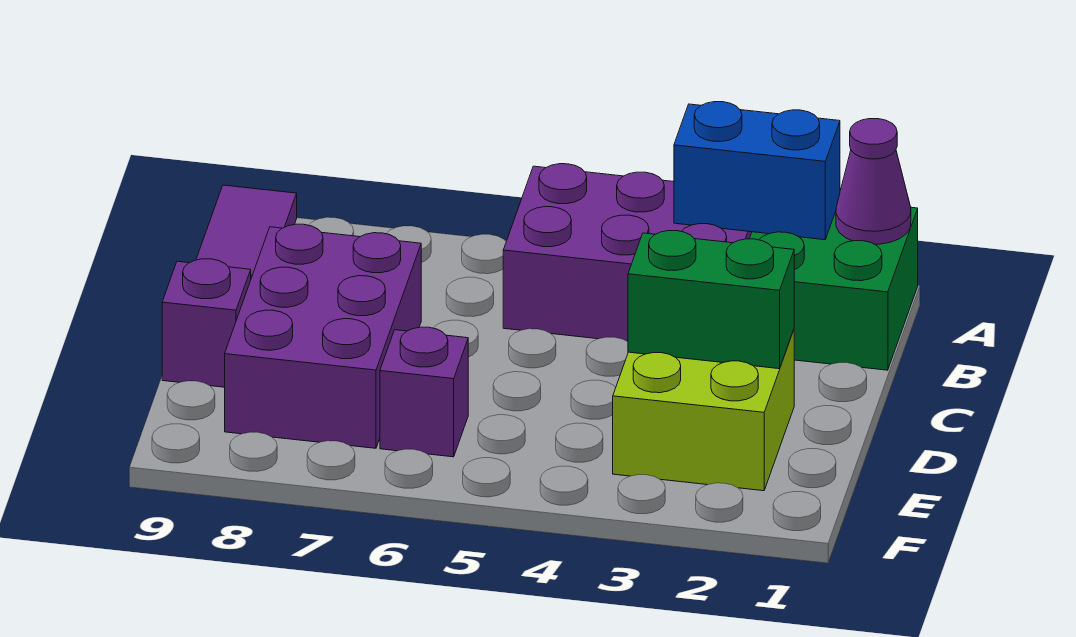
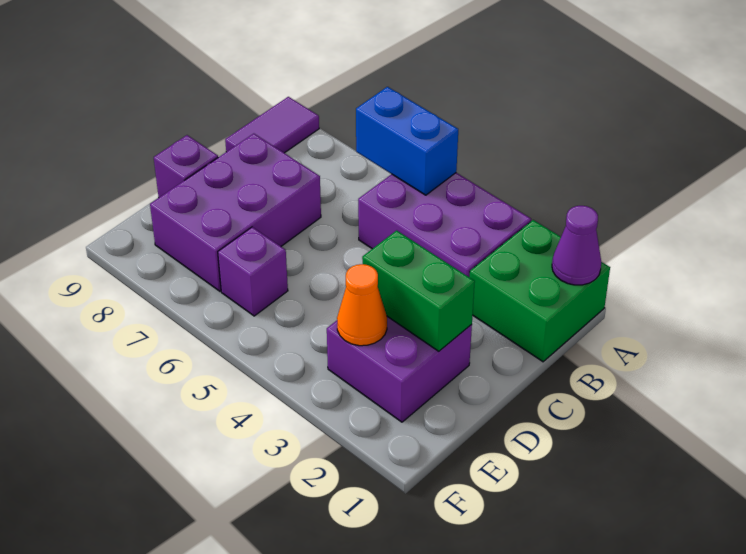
blue 1x2 brick [674,102,840,240] -> blue 1x2 brick moved to [356,87,458,195]
lime 2x2 brick [613,330,794,491] -> purple 2x2 brick [327,317,472,422]
none -> orange 1x1 cone [337,264,387,346]

